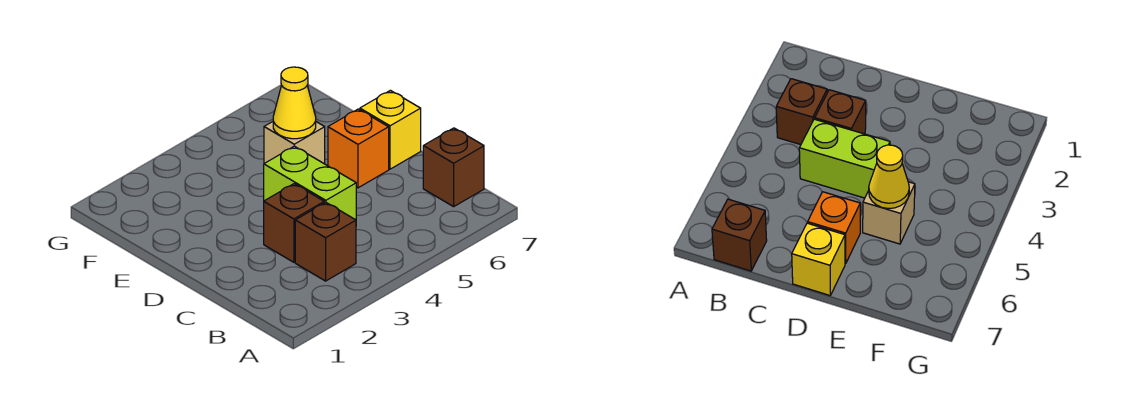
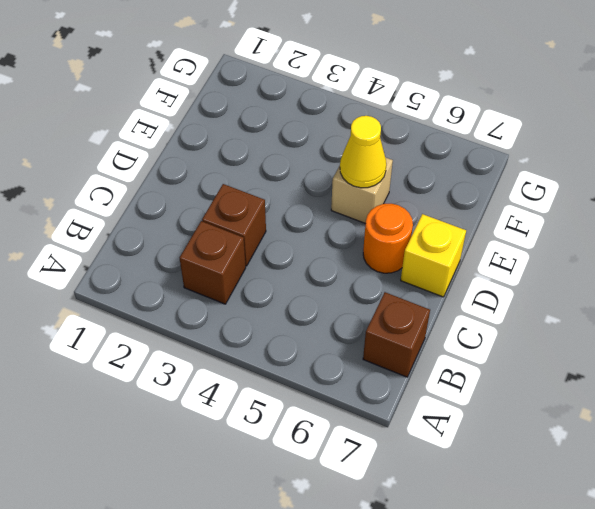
lime 1x2 brick [264,146,356,220] -> none
orange 1x1 brick [328,109,389,188] -> orange 1x1 round brick [363,204,413,273]

